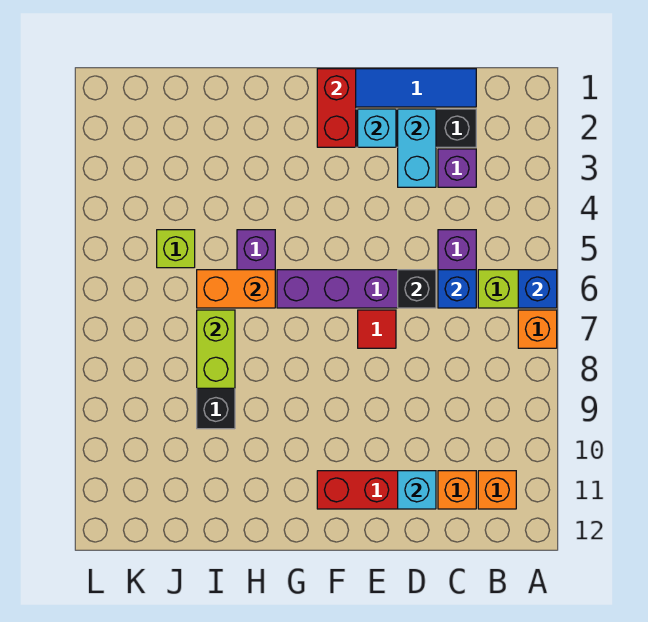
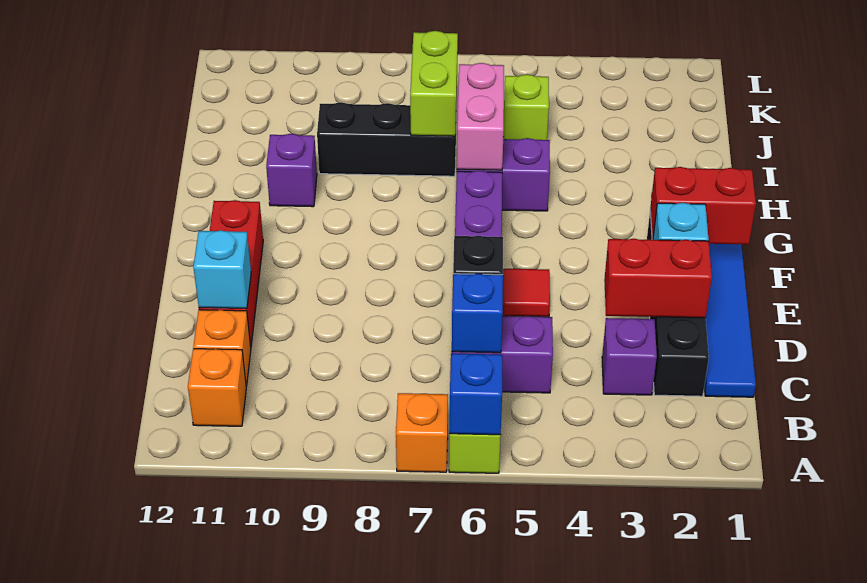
cyan 1x2 brick [398,109,436,187] -> red 1x2 brick [604,239,712,318]
red 1x1 tile [358,310,396,348] -> red 1x1 tile moved to [503,269,550,317]
orange 1x2 brick [197,270,275,308] -> pink 1x2 brick [457,63,504,170]
none -> purple 1x1 brick [266,134,317,207]
lime 1x2 brick [197,310,235,388] -> lime 1x2 brick turned to [410,31,458,136]

